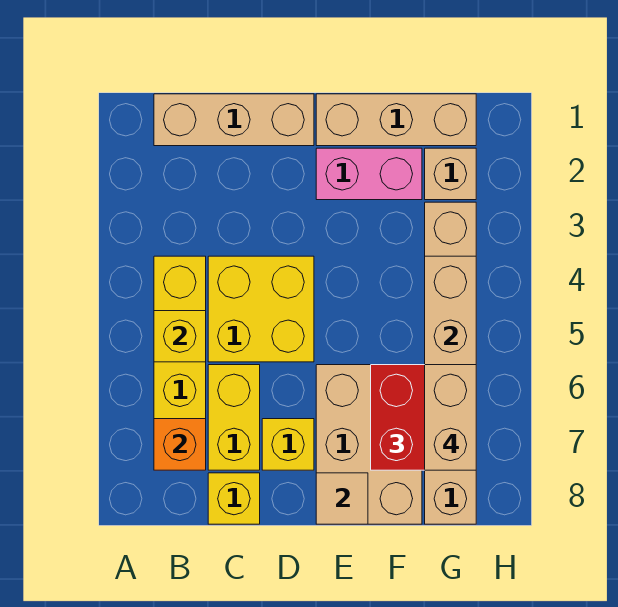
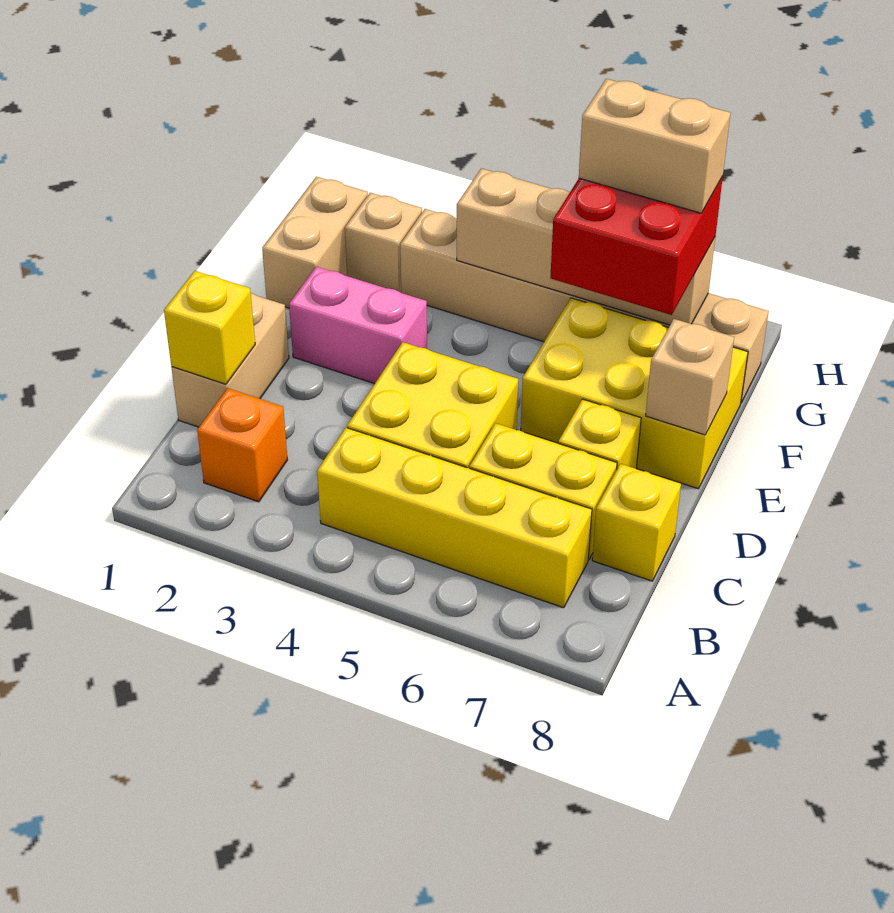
tan 1x3 brick [154,94,314,146] -> tan 1x2 brick [171,293,289,427]
yellow 1x1 brick [154,311,206,362] -> yellow 1x1 brick moved to [164,271,255,384]
orange 1x1 brick [154,419,206,470] -> orange 1x1 brick moved to [197,388,288,502]
tan 1x3 brick [316,94,476,146] -> tan 1x2 brick [262,177,368,308]
pink 1x2 brick [316,148,422,200] -> pink 1x2 brick turned to [289,267,427,384]
tan 2x3 brick [316,365,422,524] -> yellow 2x3 brick [521,298,748,489]
tan 1x1 tile [316,473,368,524] -> tan 1x1 brick [646,319,734,435]

